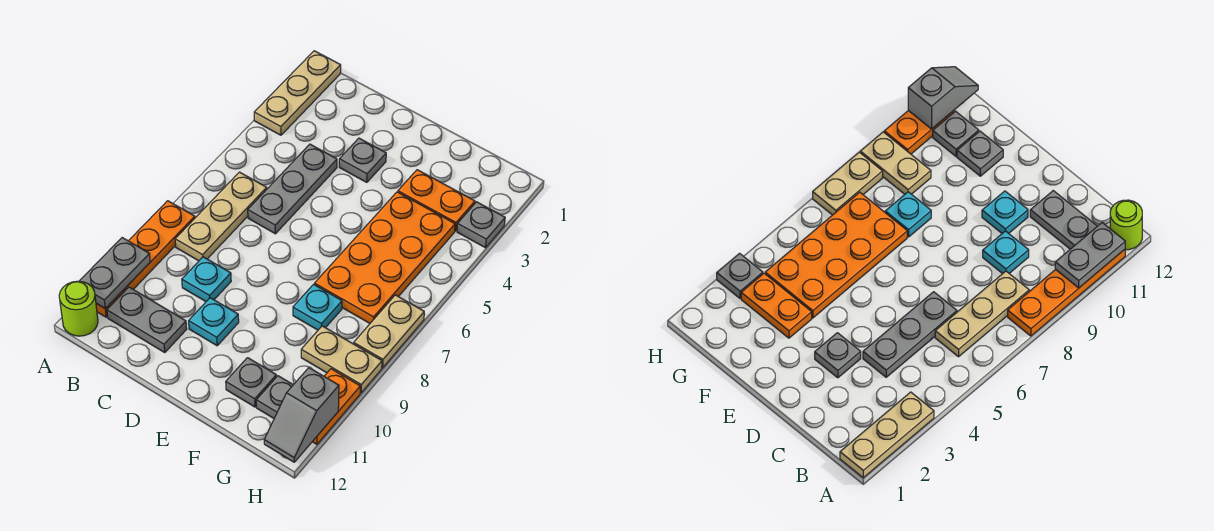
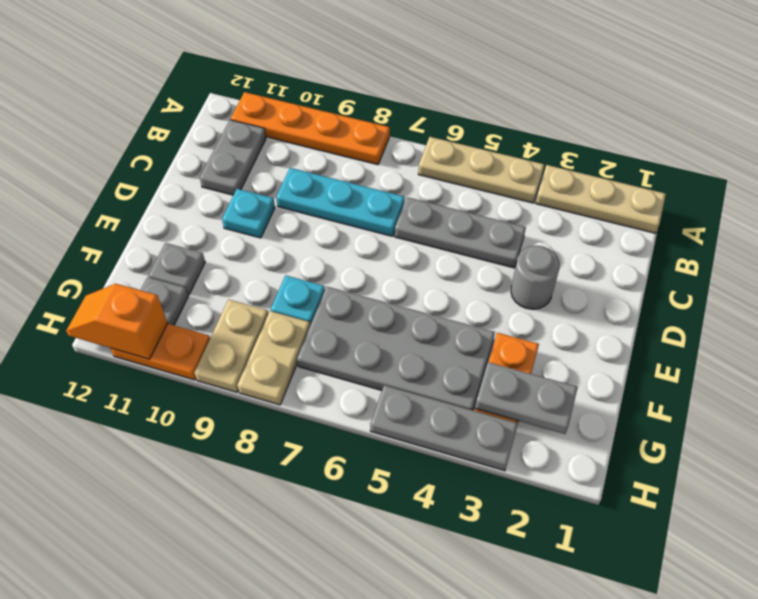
grey 1x2 plate [80,238,150,309] -> grey 1x2 plate moved to [475,362,578,434]
lime 1x1 round brick [59,281,98,336] -> none
tan 1x3 plate [175,172,267,261] -> tan 1x3 plate moved to [418,137,544,203]
cyan 1x1 plate [182,257,231,301] -> cyan 1x3 plate [276,168,405,236]
grey 1x1 plate [339,138,386,182] -> grey 1x1 round brick [511,246,560,309]
orange 2x4 plate [314,192,455,323] -> grey 2x4 plate [297,287,495,410]
grey 1x1 plate [457,202,505,248] -> grey 1x3 plate [370,385,518,471]
tan 1x2 plate [354,295,424,368] -> tan 1x2 plate turned to [237,311,310,405]
grey 1x2 slope [264,368,339,462] -> orange 1x2 slope [66,284,168,359]

